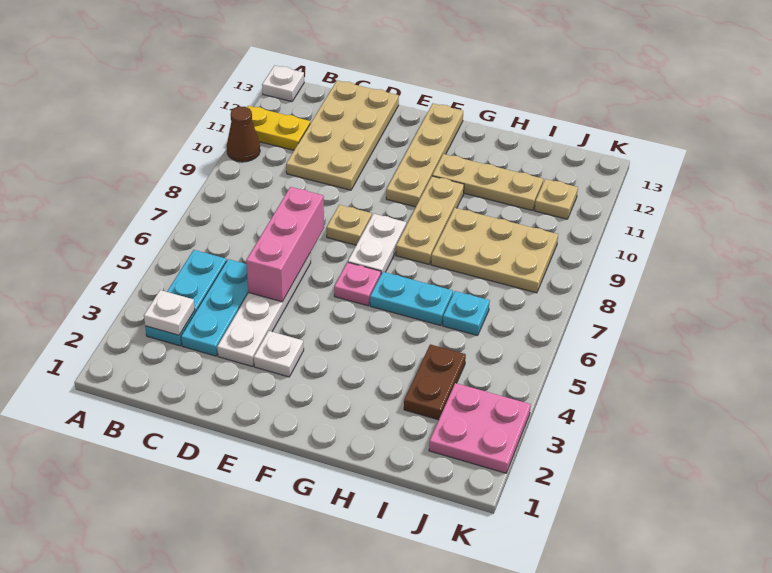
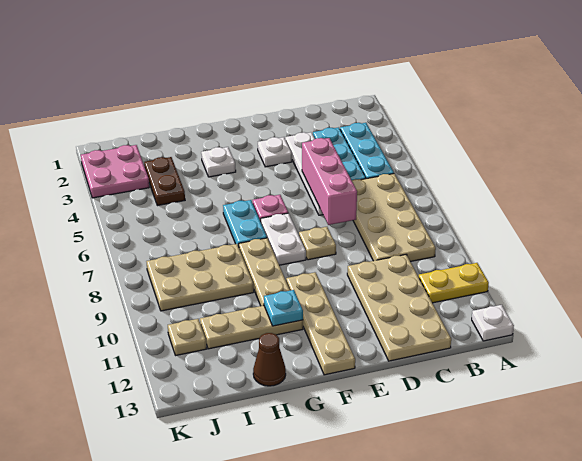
brown 1x1 cone [227,106,260,162] -> brown 1x1 cone moved to [253,333,286,386]
white 1x1 plate [144,290,195,335] -> white 1x1 plate moved to [201,147,236,177]
none -> tan 2x4 plate [352,174,436,262]
cyan 1x2 plate [370,272,453,326] -> cyan 1x2 plate turned to [223,200,267,246]
cyan 1x1 plate [443,291,490,336] -> cyan 1x1 plate moved to [264,290,303,326]

